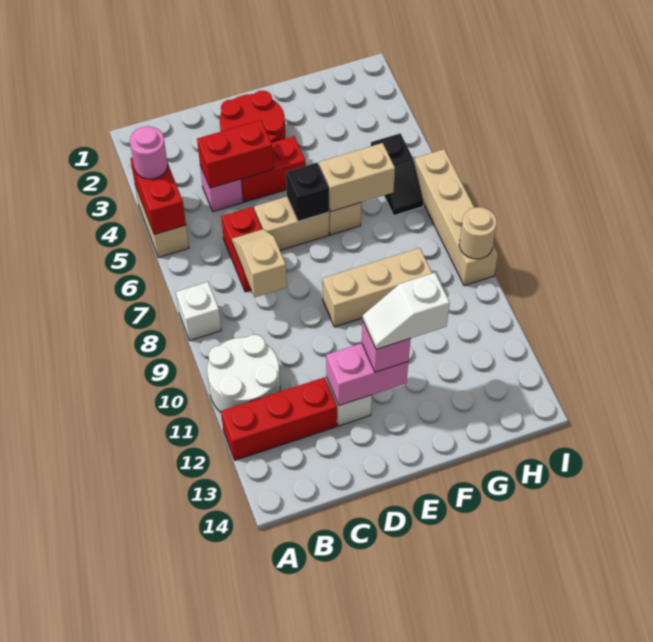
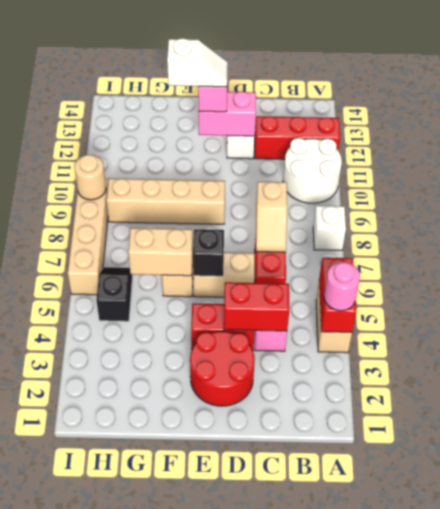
tan 1x3 brick [323,248,432,327] -> tan 1x4 brick [106,178,225,224]

